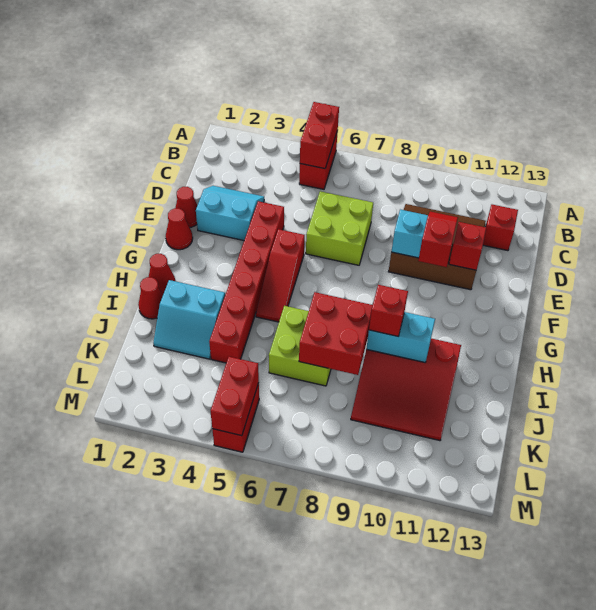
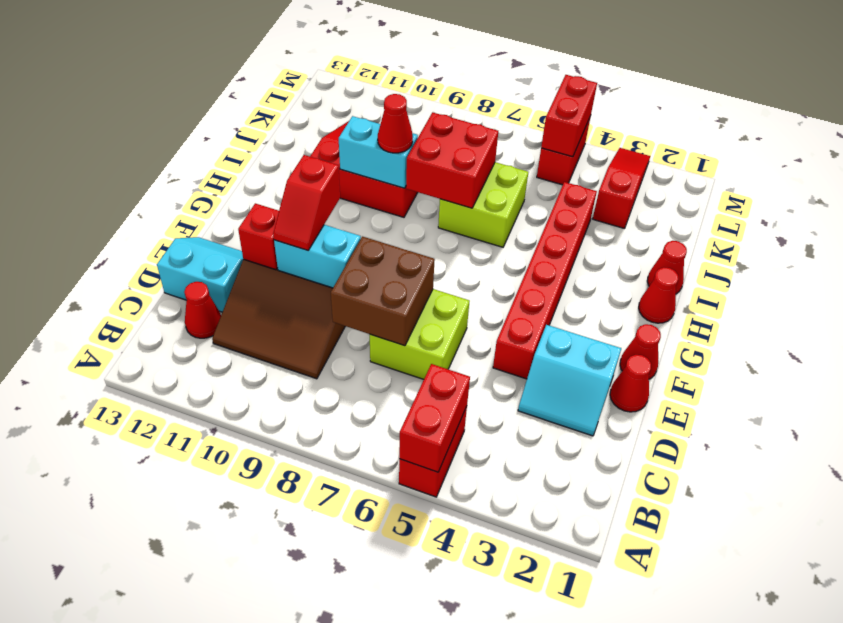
red 1x1 brick [483,205,518,251] -> red 1x1 cone [184,282,221,338]
none -> brown 2x2 brick [331,237,435,346]
red 1x3 slope [256,229,305,322] -> red 1x3 slope moved to [593,148,650,229]
cyan 2x2 slope [153,280,225,359] -> cyan 2x2 slope moved to [157,237,243,312]
red 1x1 brick [369,285,408,337] -> red 1x1 cone [378,94,413,153]

